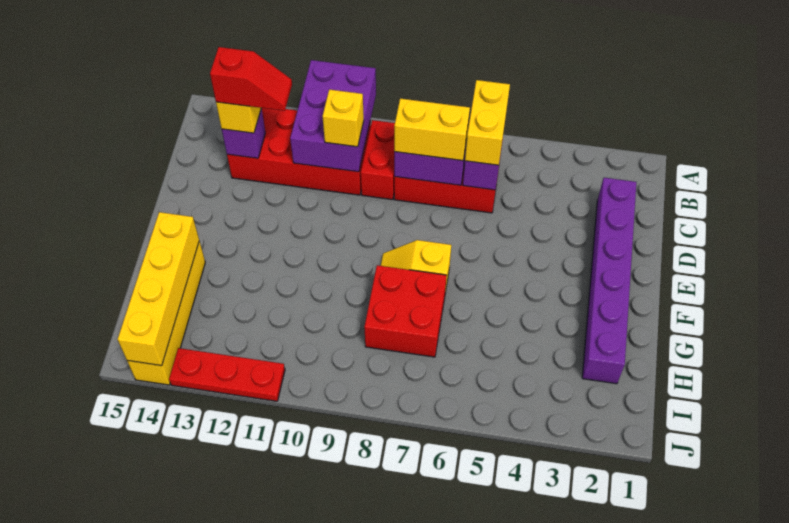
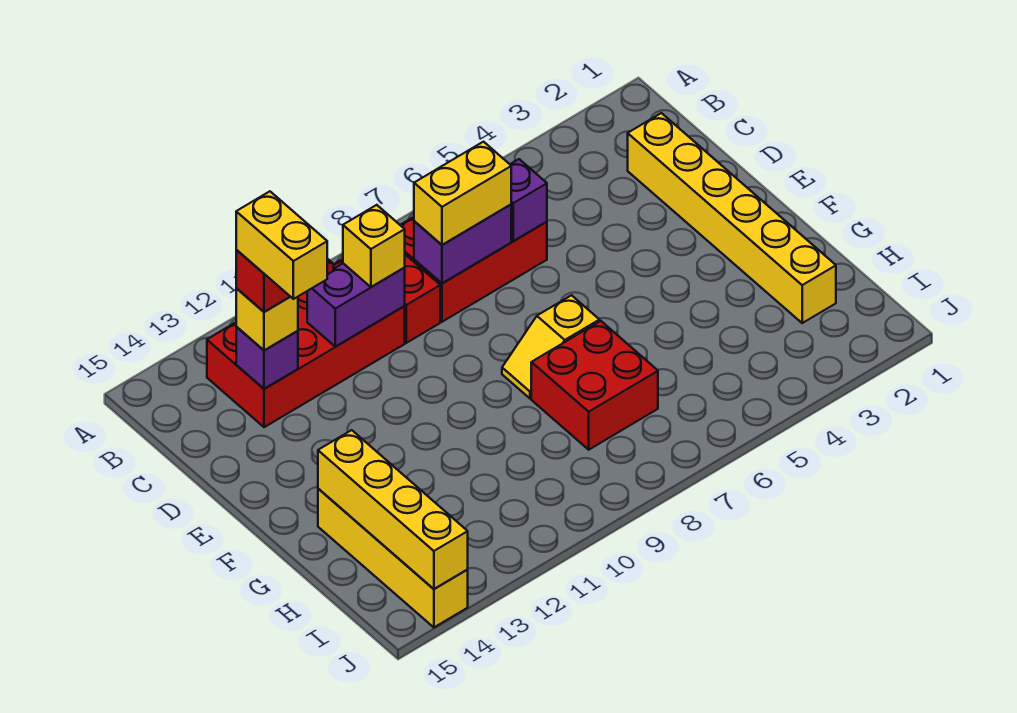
purple 2x3 brick [290,60,376,172] -> purple 1x2 brick [307,263,405,347]
yellow 1x2 brick [465,80,510,165] -> yellow 1x2 brick moved to [236,191,327,299]
purple 1x6 brick [582,178,636,384] -> yellow 1x6 brick [628,113,836,323]
red 1x3 plate [169,348,285,401] -> none

